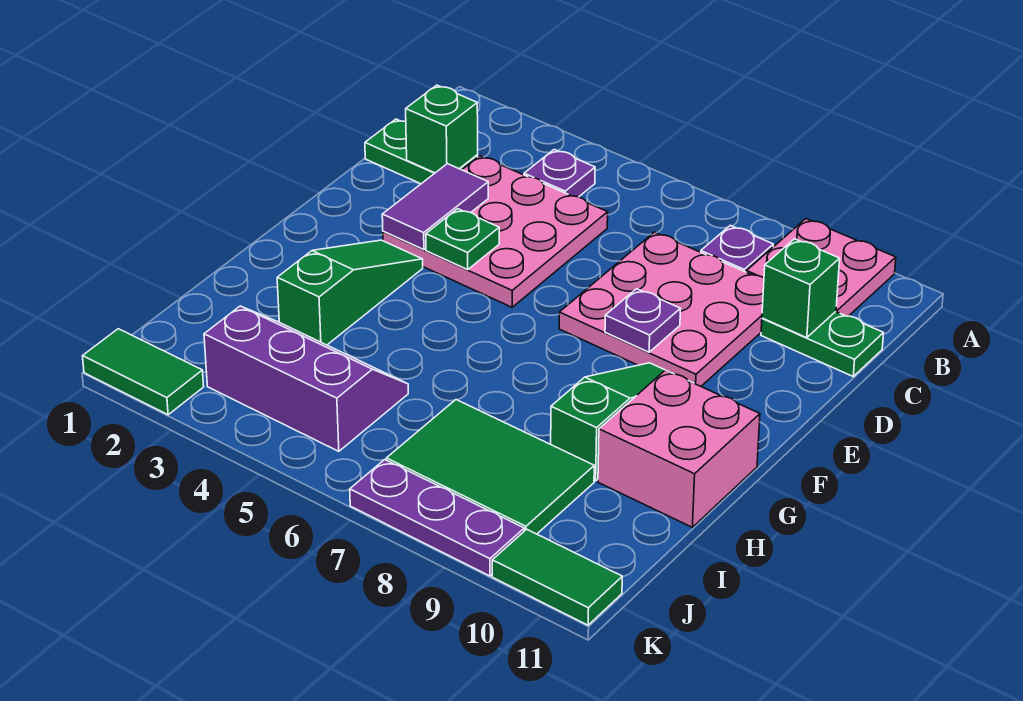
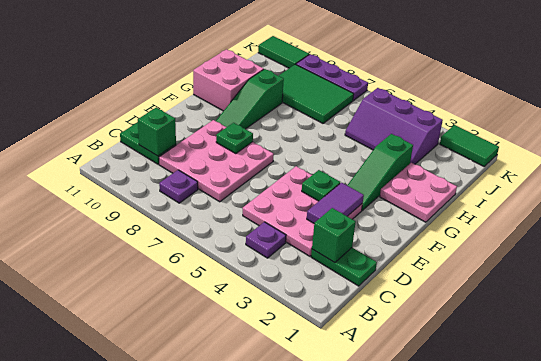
pink 2x2 plate [747,219,896,316] -> pink 2x2 plate moved to [380,162,457,222]
purple 1x1 plate [605,289,681,352] -> green 1x1 plate [216,123,253,154]

